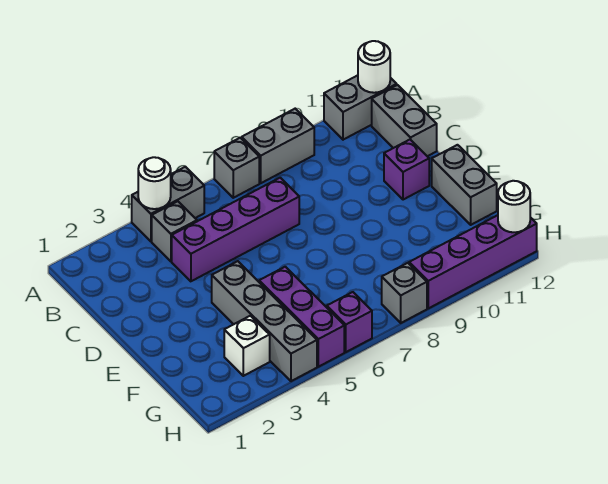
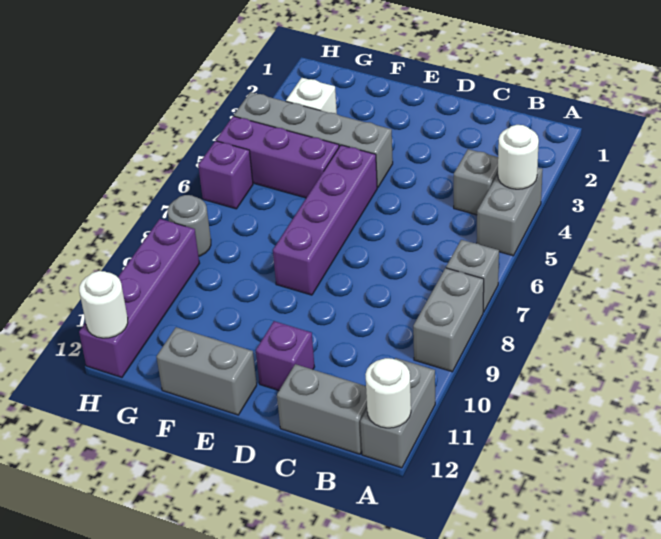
purple 1x4 brick [172,178,299,281] -> purple 1x4 brick moved to [273,145,377,295]
grey 1x1 brick [382,263,427,323] -> grey 1x1 round brick [168,195,211,256]

